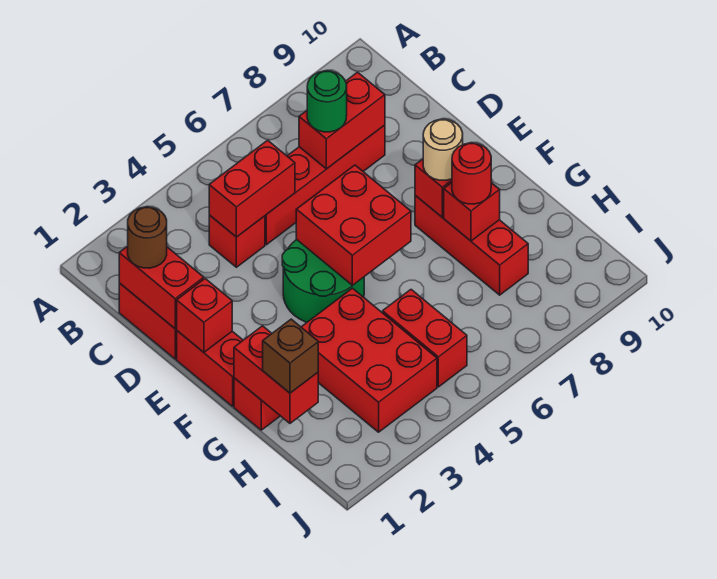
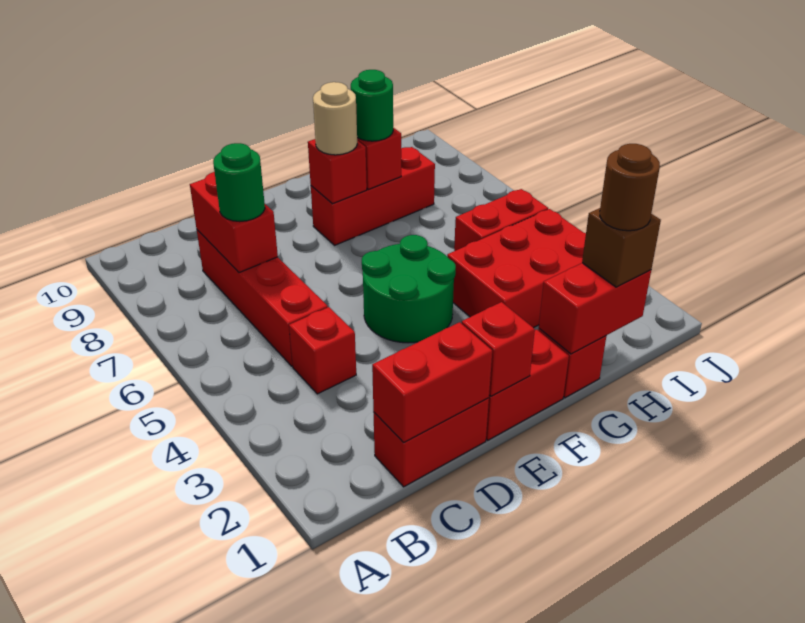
brown 1x1 round brick [128,207,167,268] -> brown 1x1 round brick moved to [600,144,660,231]
red 1x2 brick [209,140,295,237] -> none
red 2x2 brick [296,165,411,286] -> none
red 1x1 round brick [452,143,491,204] -> green 1x1 round brick [351,70,393,141]

